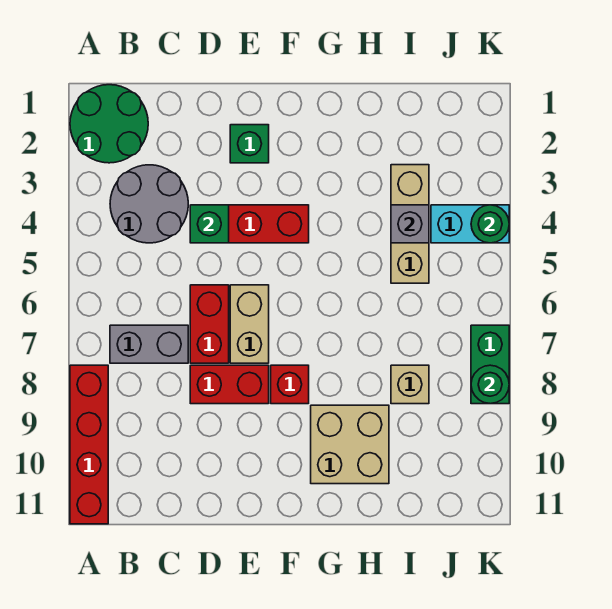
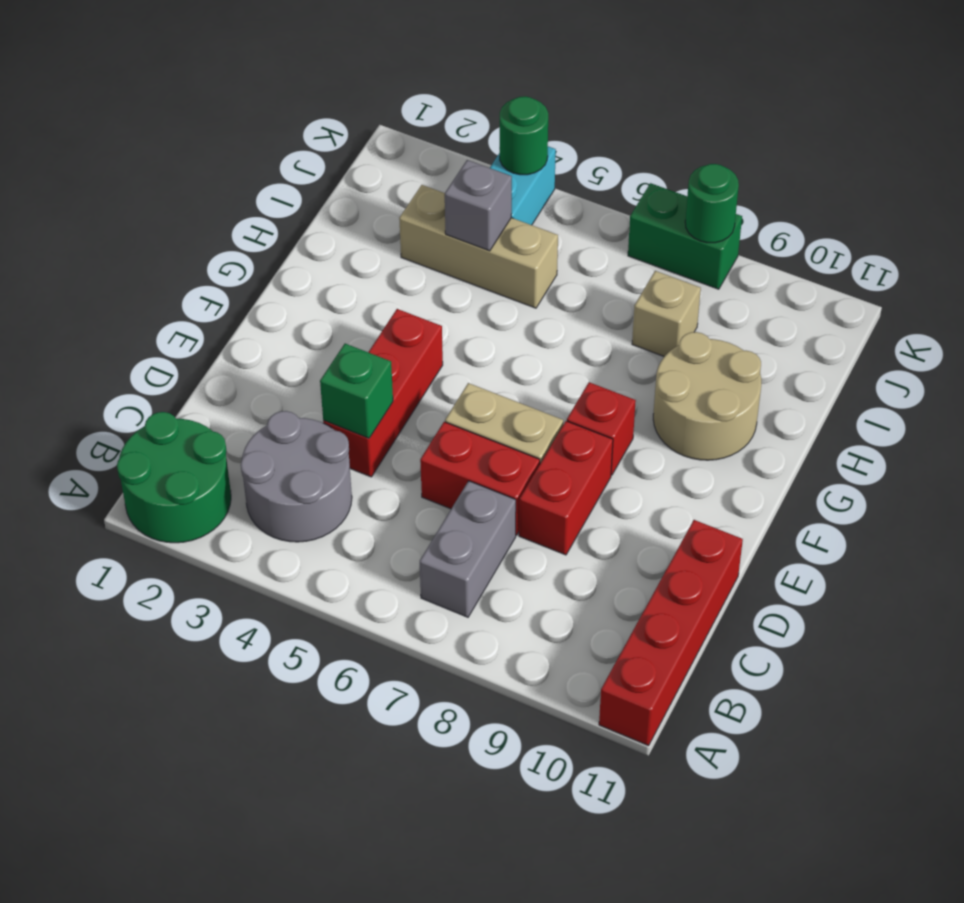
red 1x4 brick [70,365,108,524] -> red 1x4 brick turned to [599,520,743,746]
green 1x1 brick [230,125,269,163] -> none
tan 2x2 brick [311,405,389,484] -> tan 2x2 round brick [653,332,761,460]

